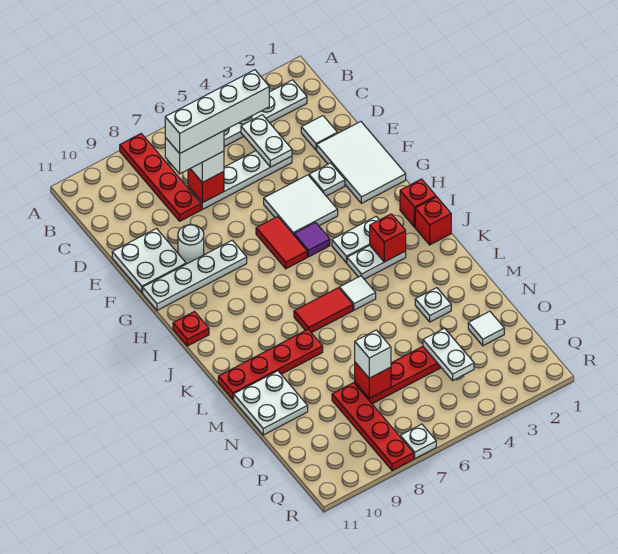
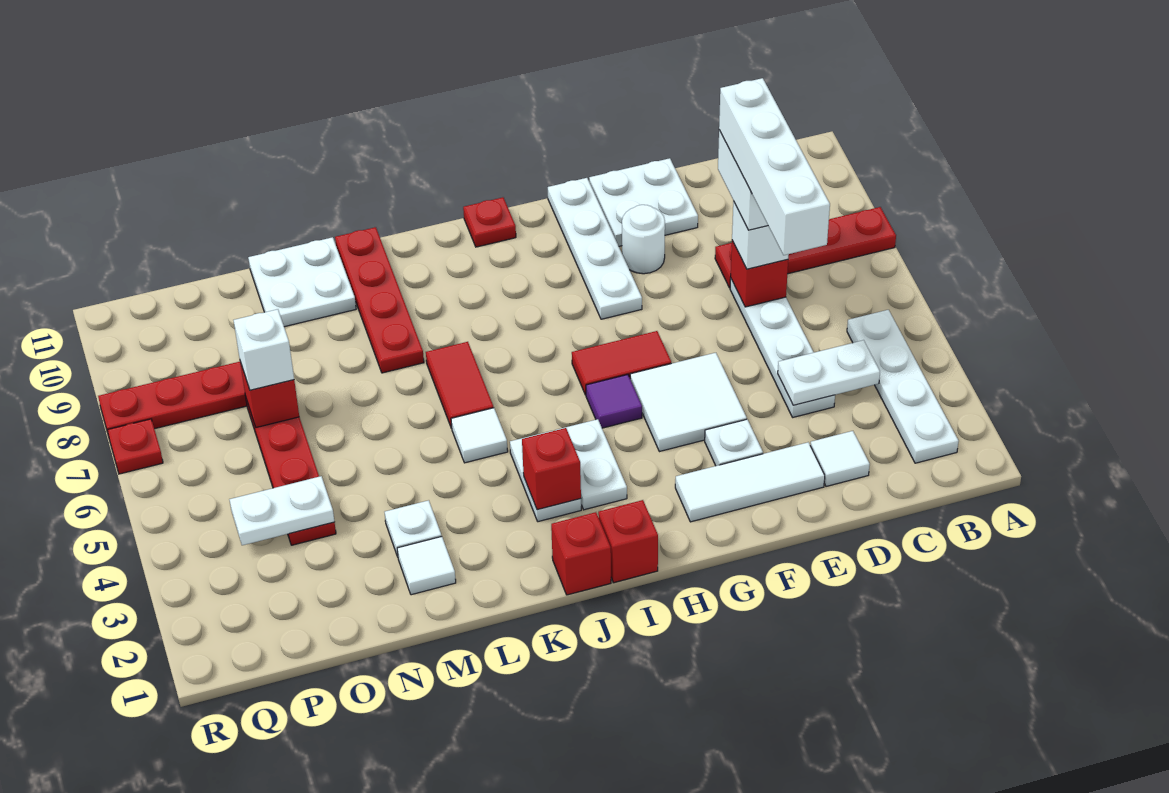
white 2x3 tile [317,122,406,203] -> white 1x3 tile [675,442,825,522]
white 1x1 tile [468,311,504,346] -> white 1x1 tile moved to [397,537,456,595]
white 1x1 plate [400,424,436,459] -> red 1x1 plate [107,419,163,474]

